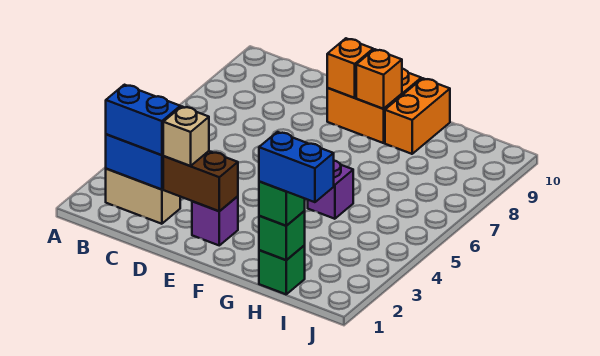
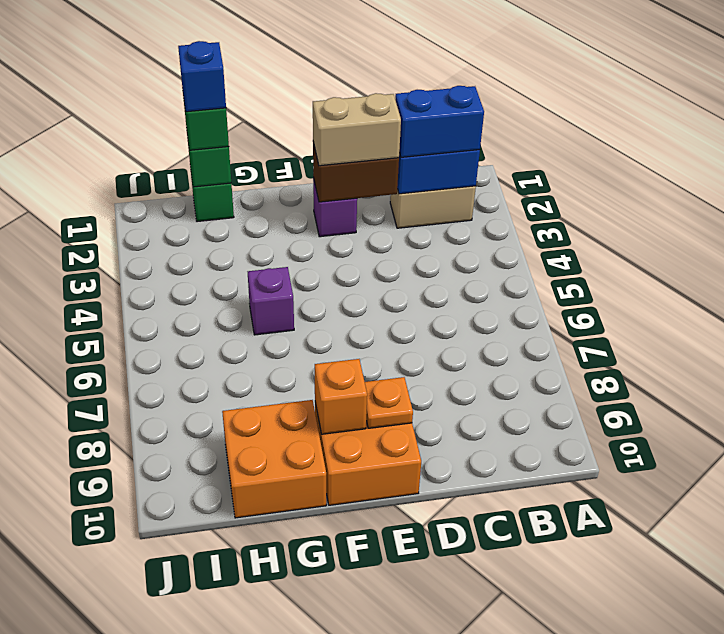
tan 1x1 brick [163,107,209,166] -> tan 1x2 brick [313,93,401,166]
orange 1x1 brick [327,38,373,98] -> orange 1x1 plate [365,377,413,428]
orange 1x2 brick [385,78,450,154] -> orange 2x2 brick [222,400,326,518]
blue 1x2 brick [259,132,334,202] -> blue 1x1 brick [178,41,226,112]

